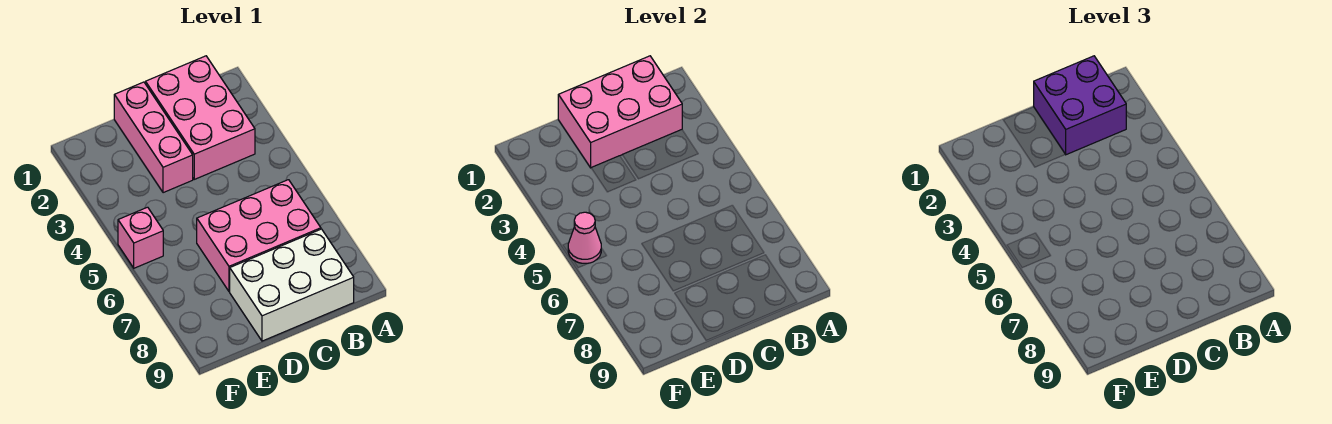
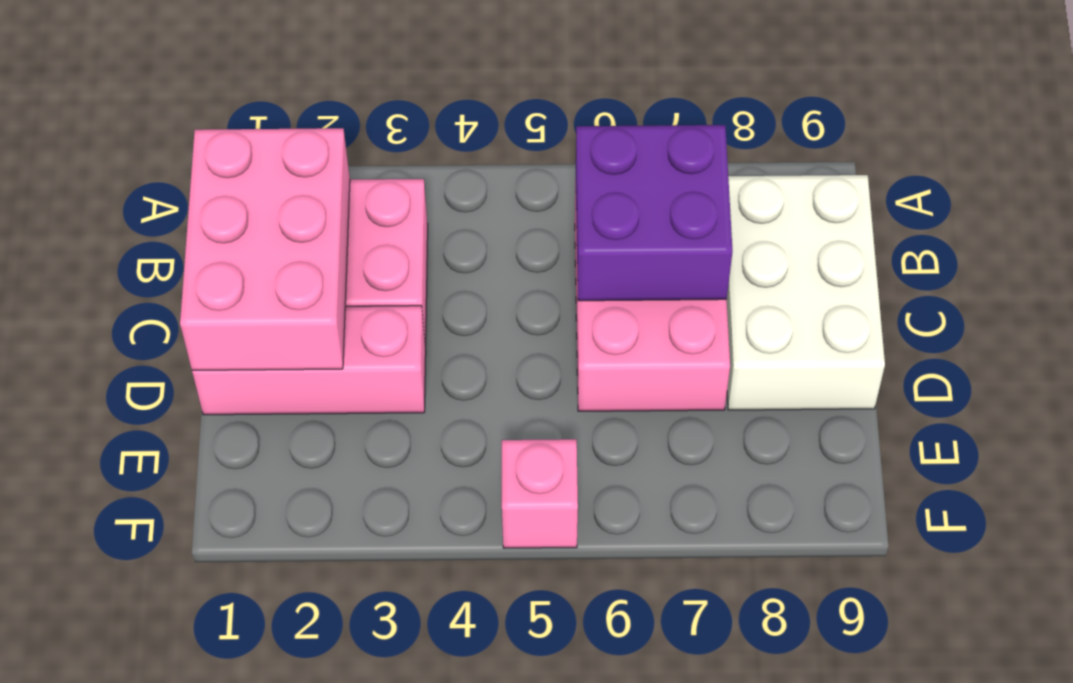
purple 2x2 brick [1034,56,1126,155] -> purple 2x2 brick moved to [576,125,733,301]
pink 1x1 cone [568,212,601,263] -> none

